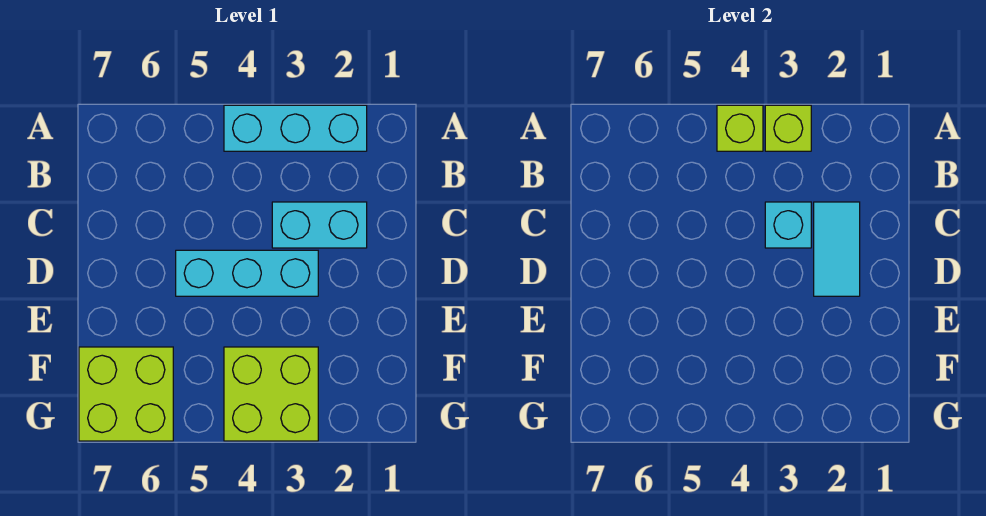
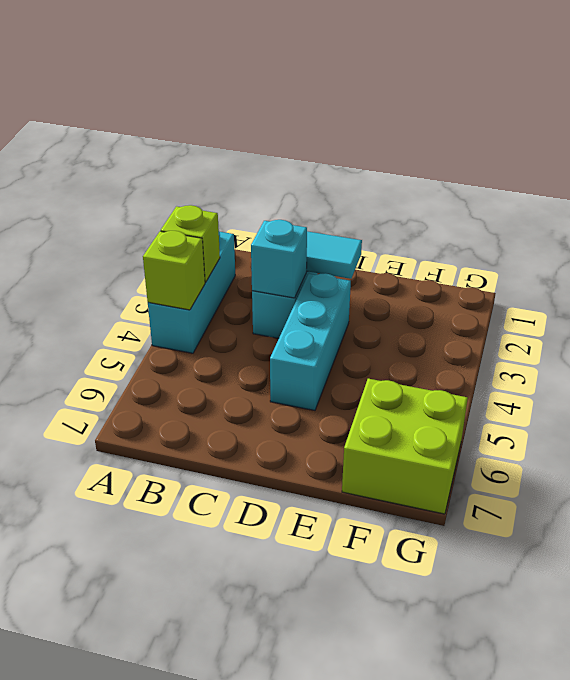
lime 2x2 brick [224,347,318,441] -> none

